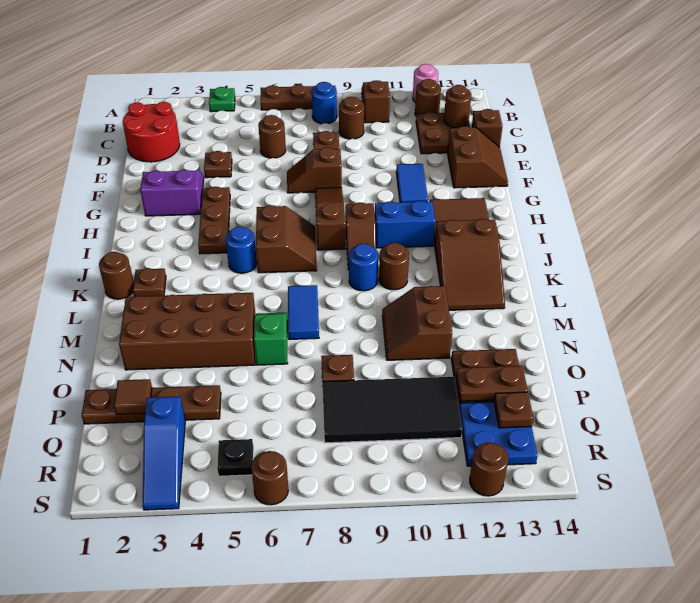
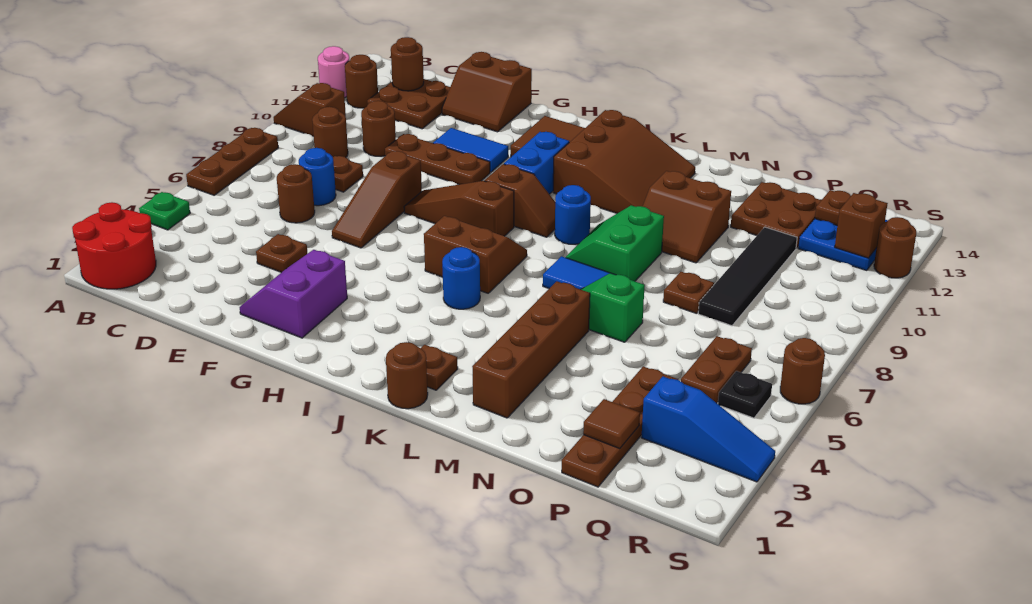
blue 1x1 round brick [312,82,337,124] -> blue 1x1 round brick moved to [299,148,336,206]
red 2x2 round brick [123,102,180,162] -> red 2x2 round brick moved to [72,202,156,289]
brown 1x1 brick [472,109,503,147] -> brown 1x1 brick moved to [835,193,888,258]
brown 2x2 slope [448,126,508,188] -> brown 2x2 slope turned to [442,52,532,132]
brown 1x2 slope [287,147,342,193] -> brown 1x3 slope [332,151,422,248]
brown 1x3 plate [198,187,230,254] -> brown 1x3 plate moved to [385,134,490,184]
brown 2x3 slope [435,219,505,310] -> brown 3x3 slope [553,110,695,213]
brown 1x1 round brick [379,243,409,290] -> brown 1x1 round brick moved to [361,101,396,156]
none -> green 2x2 slope [565,205,664,281]
brown 2x4 brick [119,292,255,370] -> brown 1x4 brick [472,281,590,418]
black 2x4 tile [322,377,462,443] -> black 1x4 tile [698,227,797,326]
brown 1x2 plate [456,366,528,402] -> brown 1x2 plate moved to [681,336,752,403]

